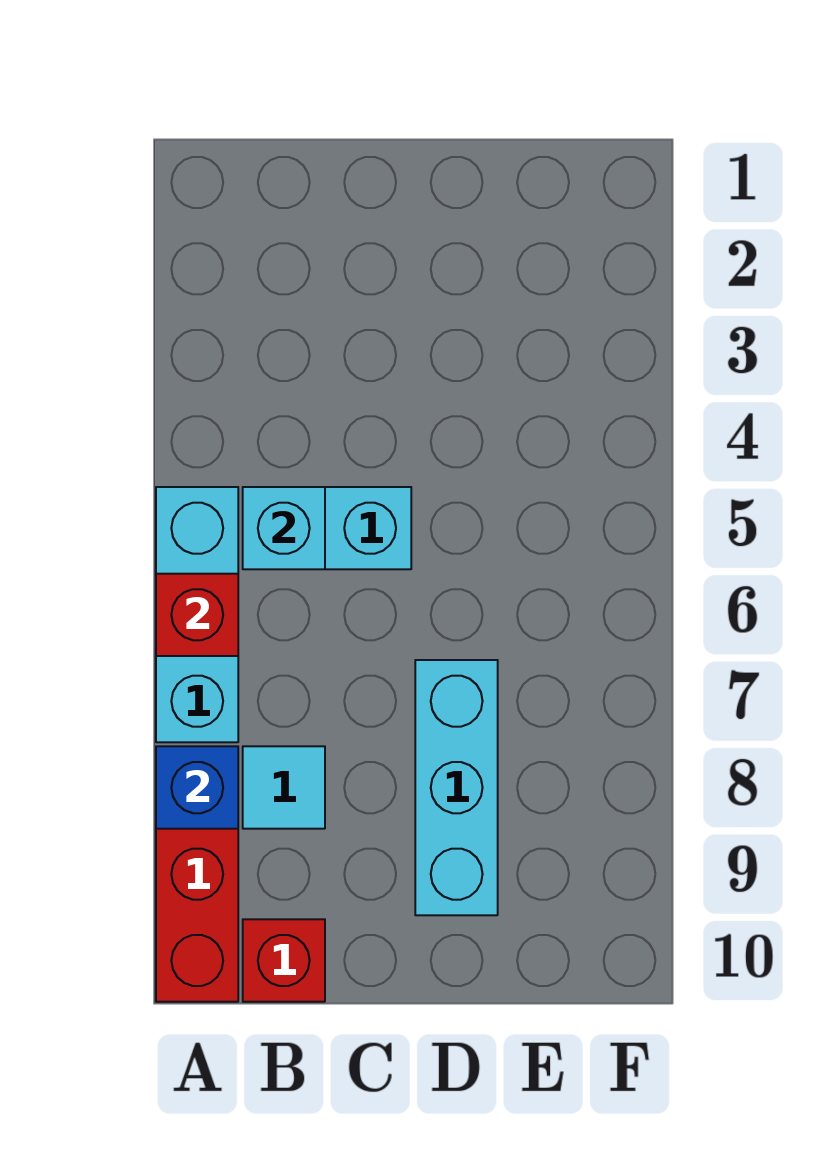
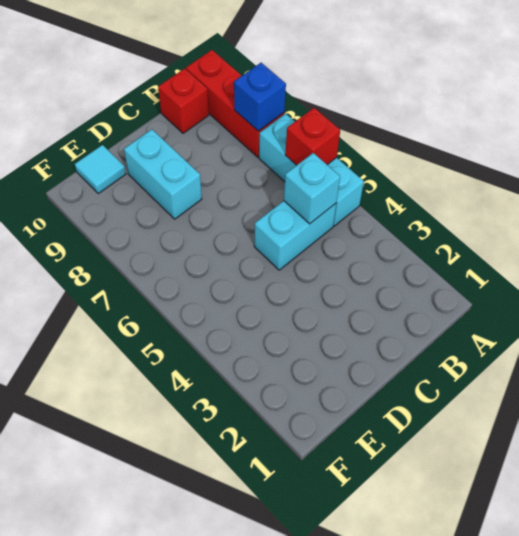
cyan 1x1 tile [243,746,325,829] -> cyan 1x1 tile moved to [75,145,126,194]
cyan 1x3 brick [415,660,498,915] -> cyan 1x2 brick [124,129,202,219]

